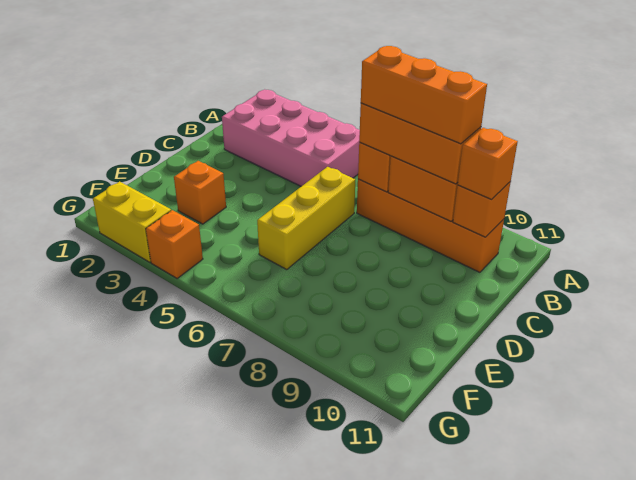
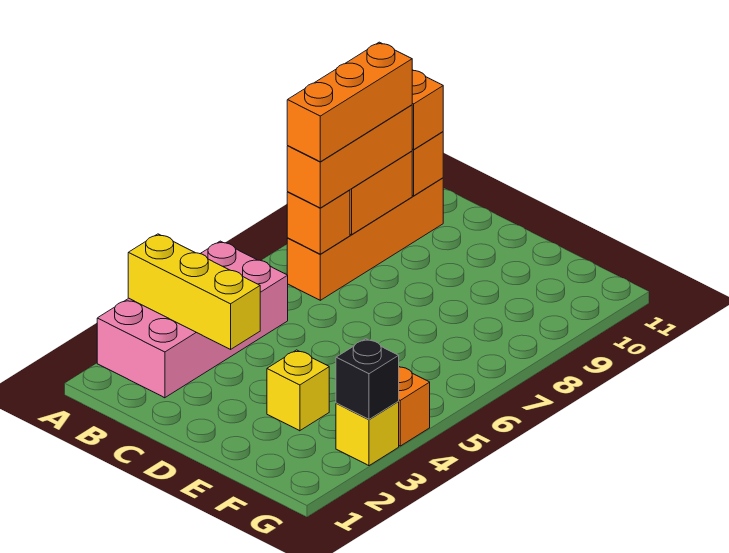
yellow 1x3 brick [257,167,355,270] -> yellow 1x3 brick moved to [128,234,260,349]
orange 1x1 brick [174,161,226,224] -> yellow 1x1 brick [267,350,329,431]
yellow 1x2 brick [93,182,171,262] -> yellow 1x1 brick [336,401,399,466]
none -> black 1x1 brick [336,339,399,419]

